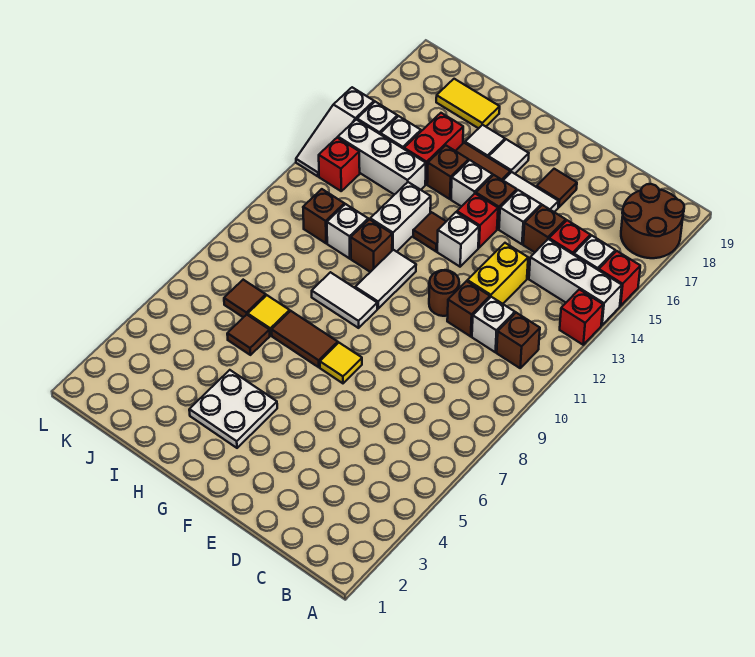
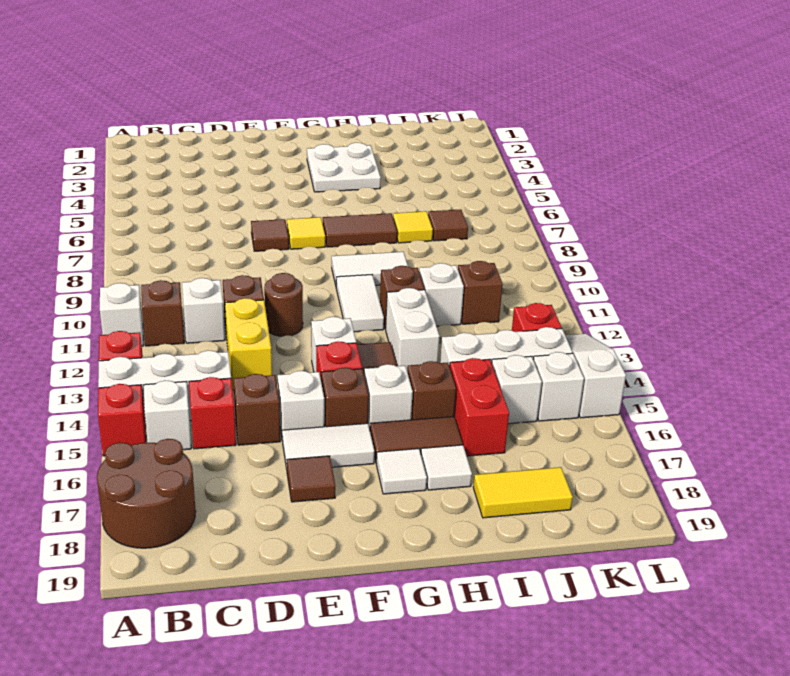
none -> white 1x1 brick [100,283,143,346]
brown 1x1 tile [227,315,270,355] -> brown 1x1 tile moved to [251,219,289,251]

